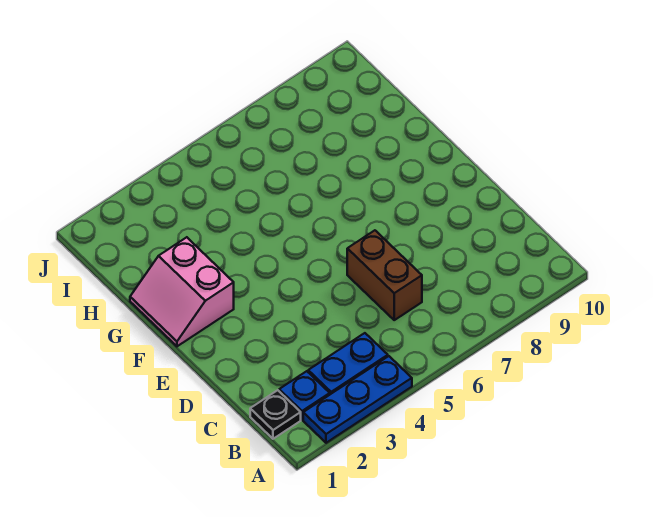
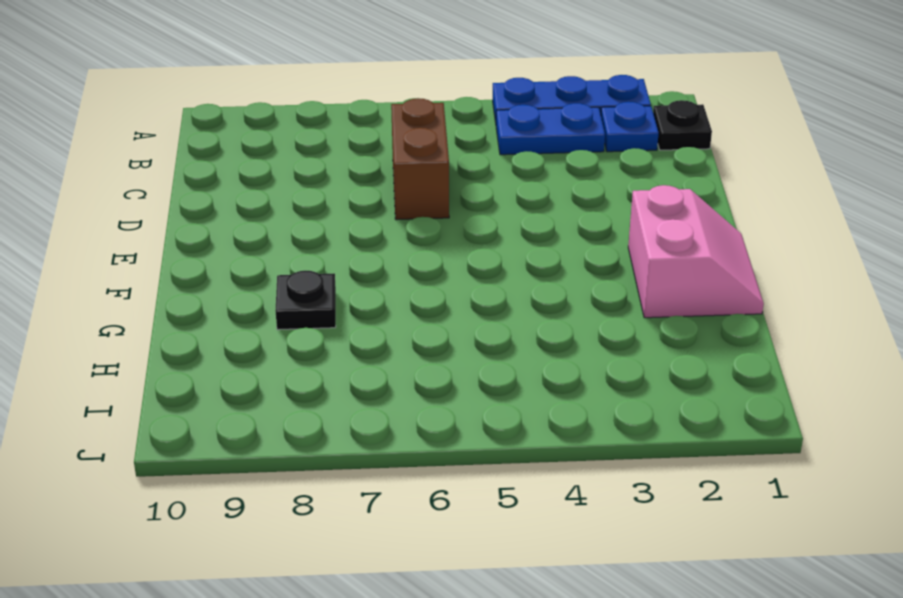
none -> black 1x1 plate [275,271,336,330]

